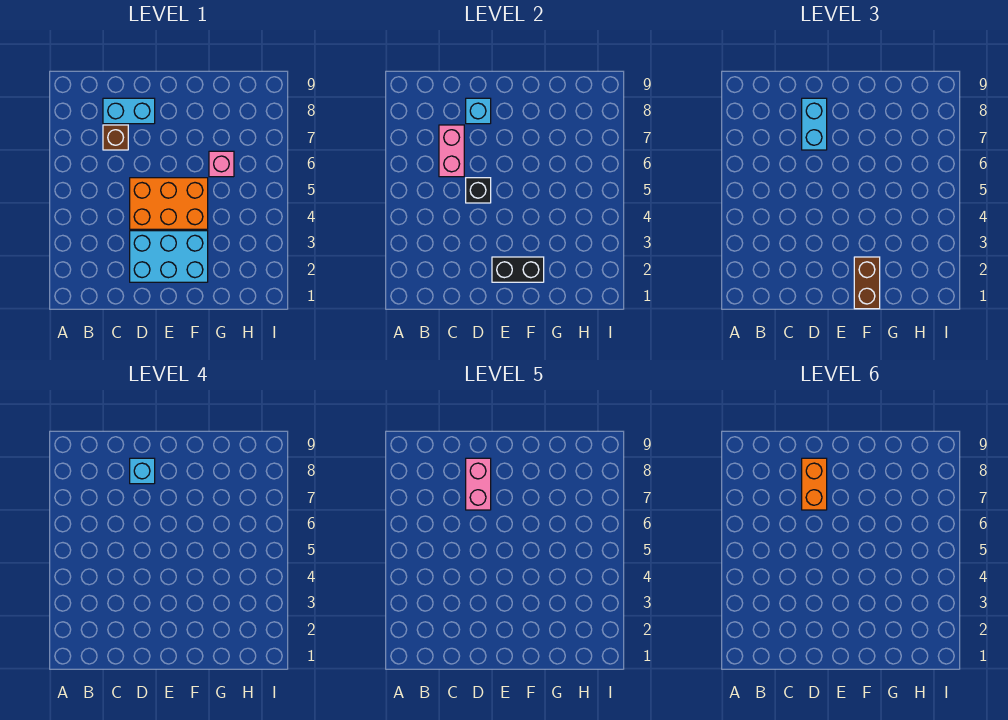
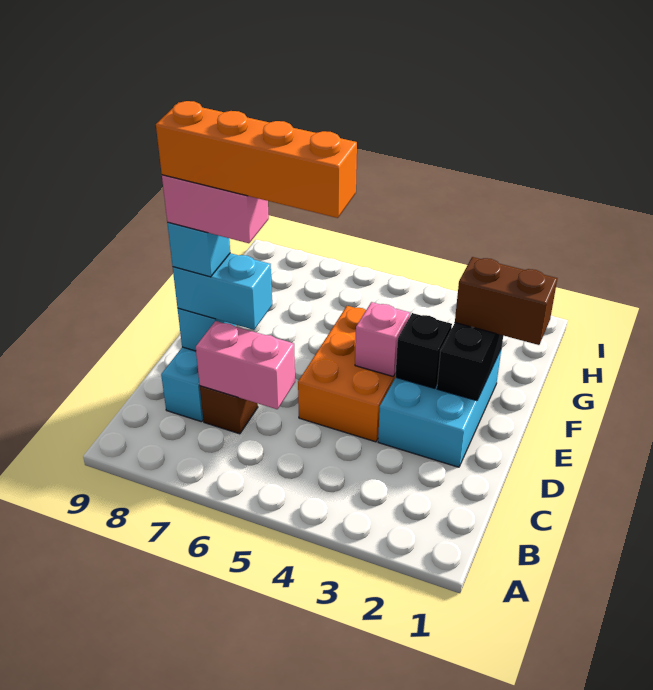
black 1x1 brick [466,178,491,203] -> black 1x1 brick moved to [395,313,452,388]
orange 1x2 brick [802,458,827,510] -> orange 1x4 brick [156,101,357,218]
pink 1x1 brick [209,151,234,177] -> pink 1x1 brick moved to [355,302,410,376]

